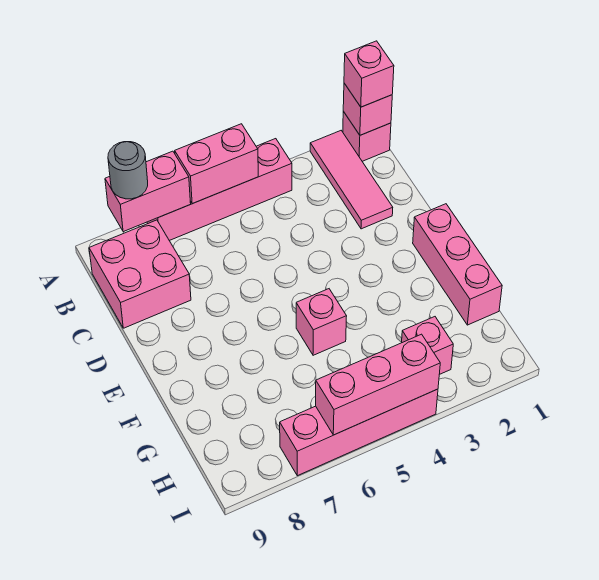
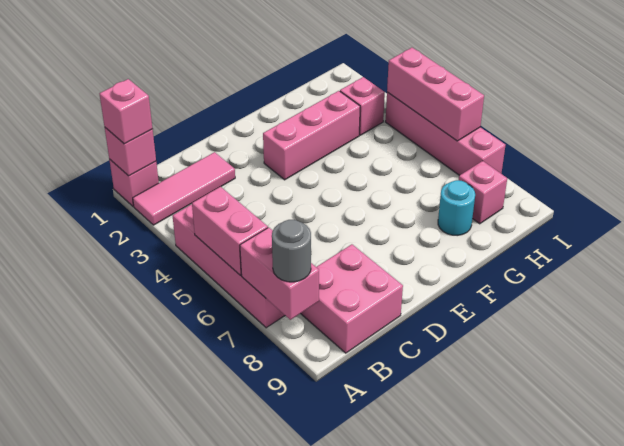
pink 1x3 brick [413,204,502,325] -> pink 1x3 brick moved to [263,91,360,180]
pink 1x1 brick [296,289,347,355] -> pink 1x1 brick moved to [459,161,507,224]
none -> cyan 1x1 round brick [438,180,475,236]

